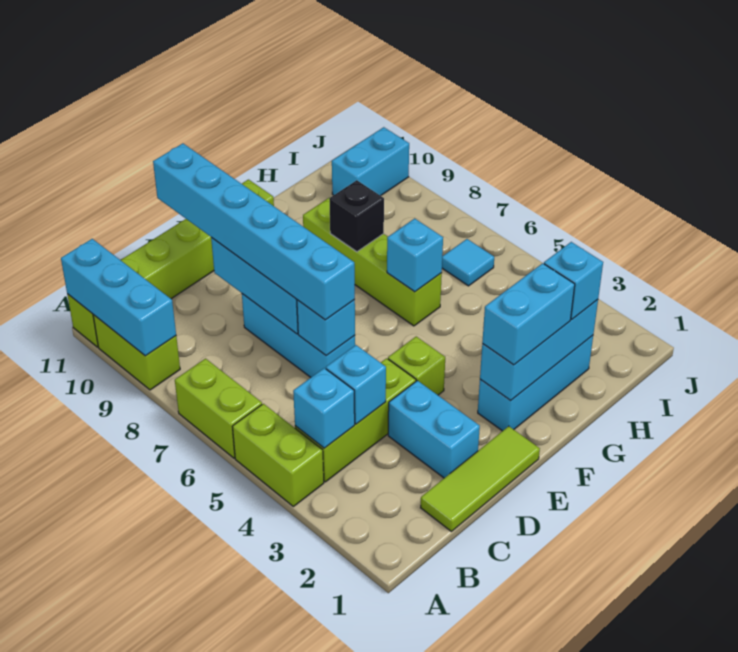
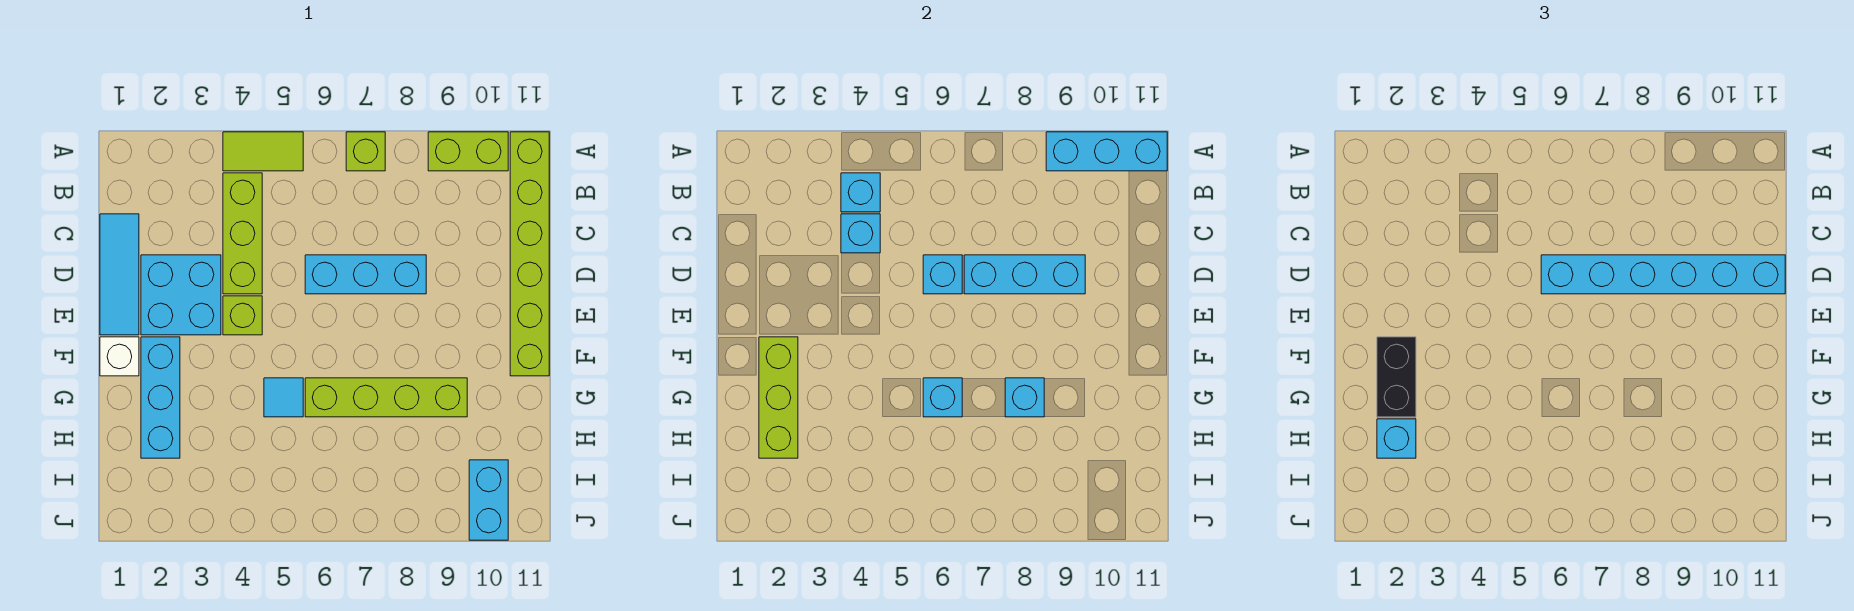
lime 1x2 brick [232,404,324,506] -> lime 1x2 tile [223,132,303,171]
lime 1x2 brick [175,359,262,458] -> lime 1x1 brick [346,132,385,171]
lime 1x3 tile [421,426,540,531] -> cyan 1x3 tile [100,214,139,335]
cyan 1x2 brick [388,381,480,478] -> cyan 2x2 brick [141,255,221,335]
none -> white 1x1 brick [100,337,139,376]
cyan 1x3 brick [480,300,598,401] -> lime 1x3 brick [759,337,798,458]
cyan 1x2 brick [482,263,575,365] -> black 1x2 brick [1377,337,1416,417]
black 1x1 brick [329,180,384,252] -> cyan 1x1 brick [1005,378,1044,417]
cyan 1x1 tile [442,239,494,286] -> cyan 1x1 tile moved to [264,378,303,417]

